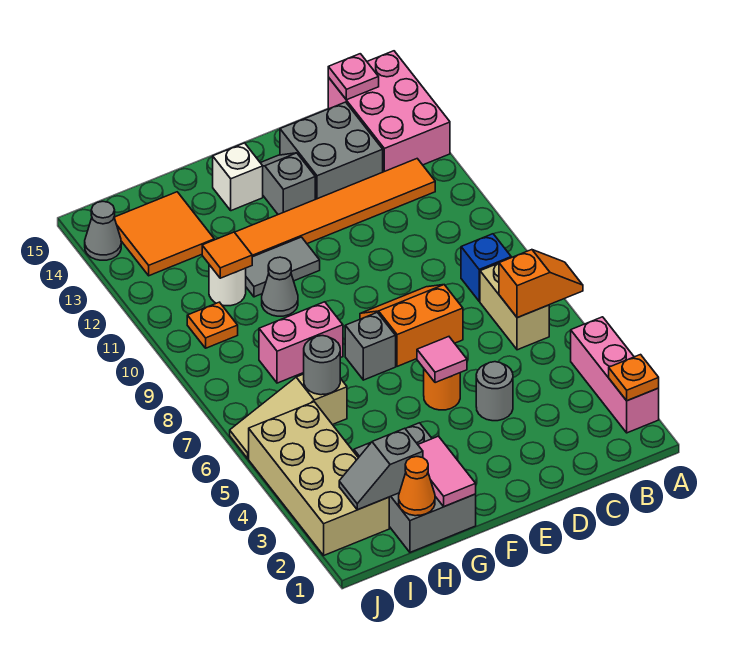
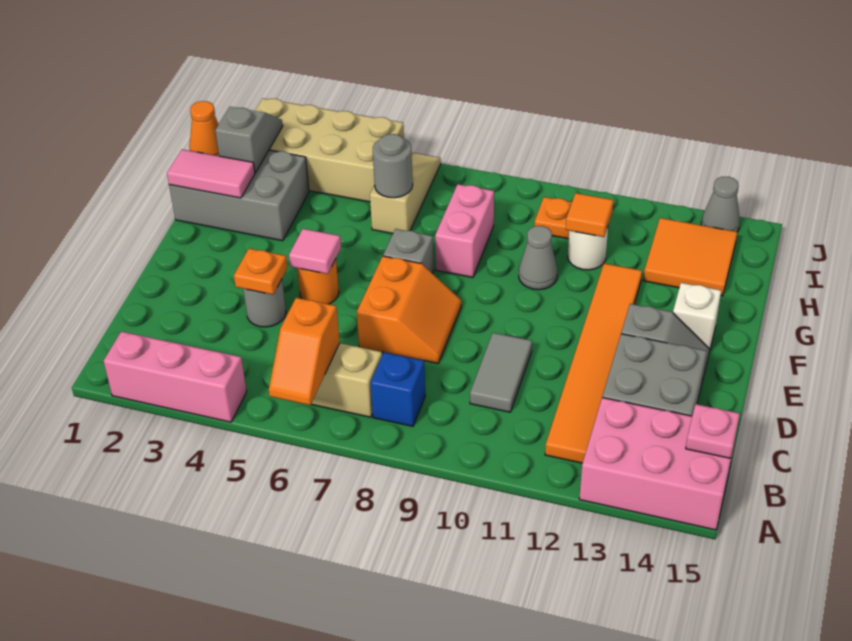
orange 1x1 plate [609,355,659,401] -> orange 1x1 plate moved to [234,249,288,295]
grey 1x2 tile [246,237,320,297] -> grey 1x2 tile moved to [470,333,532,412]

